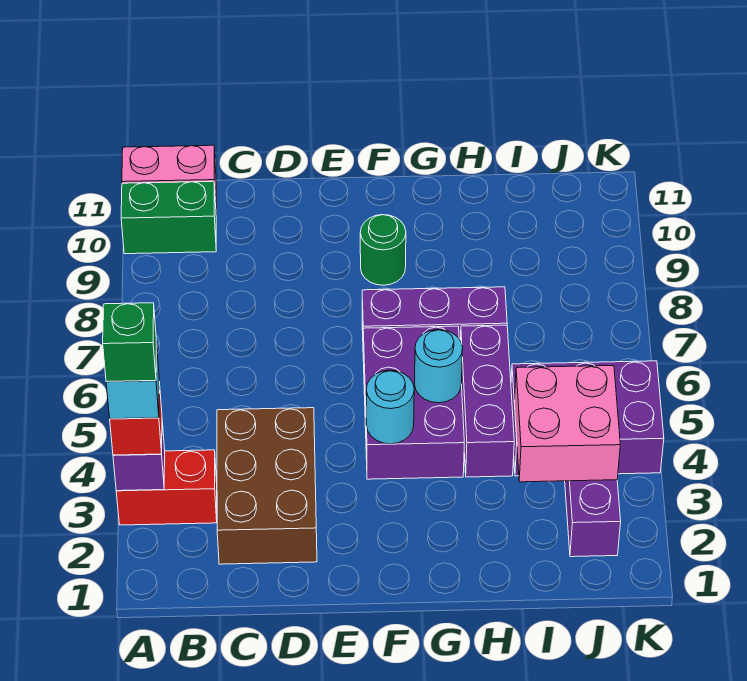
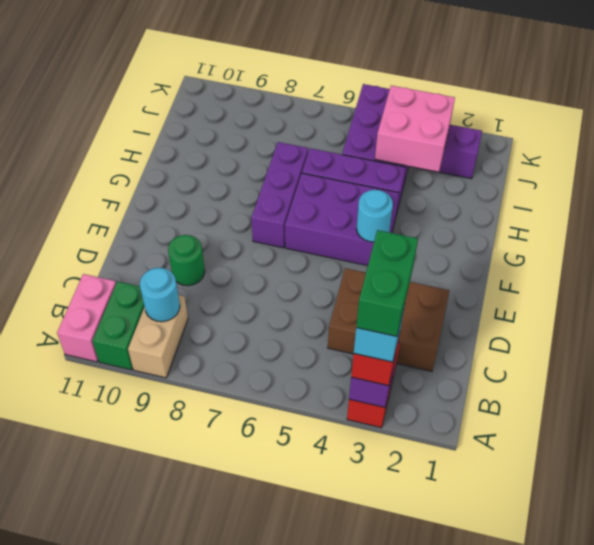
green 1x1 brick [103,303,156,382] -> green 1x2 brick [356,230,418,336]
none -> tan 1x2 brick [128,295,188,378]
green 1x1 round brick [360,215,406,285] -> green 1x1 round brick moved to [168,235,205,286]
cyan 1x1 round brick [415,330,463,403] -> cyan 1x1 round brick moved to [140,268,180,322]

